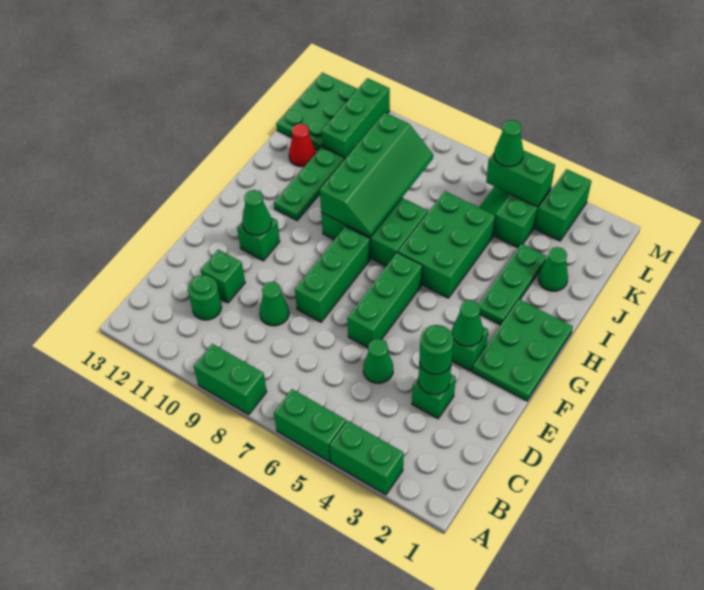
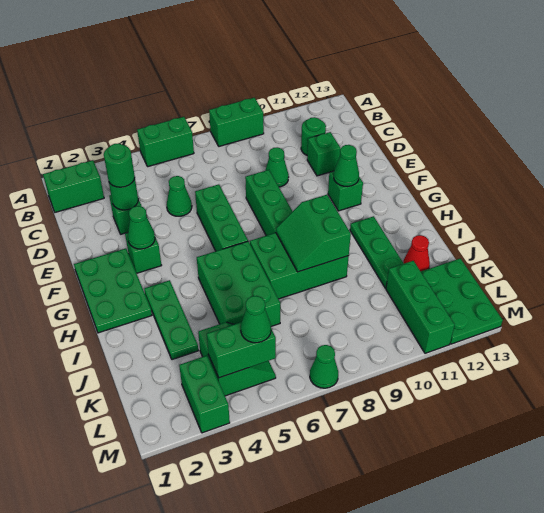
green 1x2 brick [330,421,404,495] -> green 1x2 brick moved to [43,160,104,212]
green 2x4 slope [320,113,433,237] -> green 2x2 slope [276,195,351,272]
green 1x1 cone [538,247,568,291] -> green 1x1 cone moved to [310,345,338,388]

